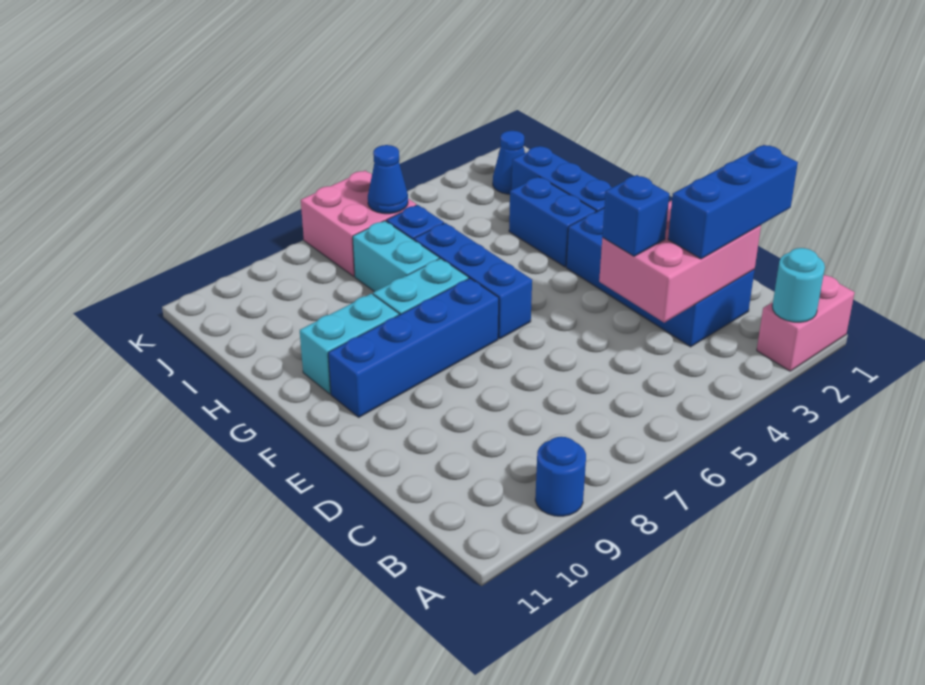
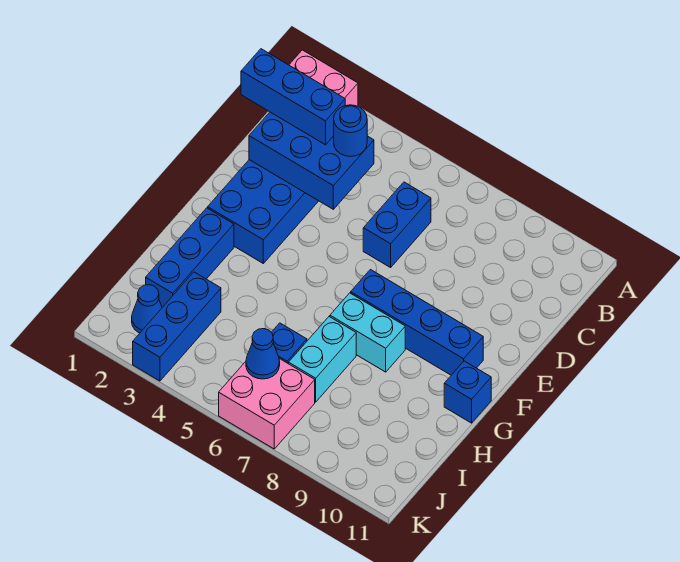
cyan 1x1 round brick [772,248,825,322] -> none
blue 1x1 round brick [535,437,586,516] -> blue 1x1 round brick moved to [334,105,367,156]
pink 2x3 brick [599,201,761,322] -> blue 2x3 brick [249,112,374,209]
blue 1x1 brick [602,175,669,256] -> blue 1x1 brick moved to [444,361,491,423]
blue 1x3 brick [414,223,532,339] -> blue 1x3 brick moved to [133,272,221,381]
blue 1x2 brick [509,177,596,267] -> blue 1x2 brick moved to [363,182,431,267]
cyan 1x2 brick [300,294,399,394] -> none

